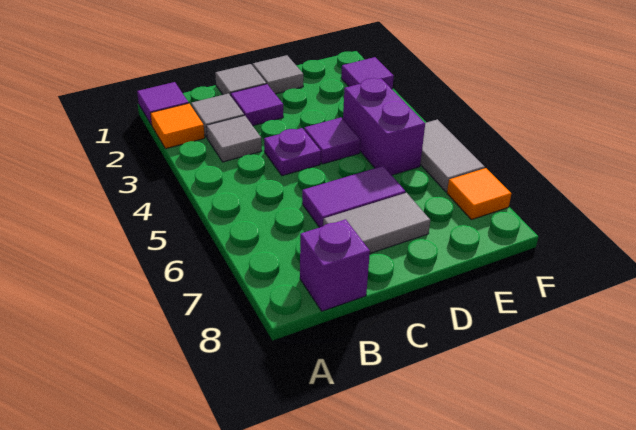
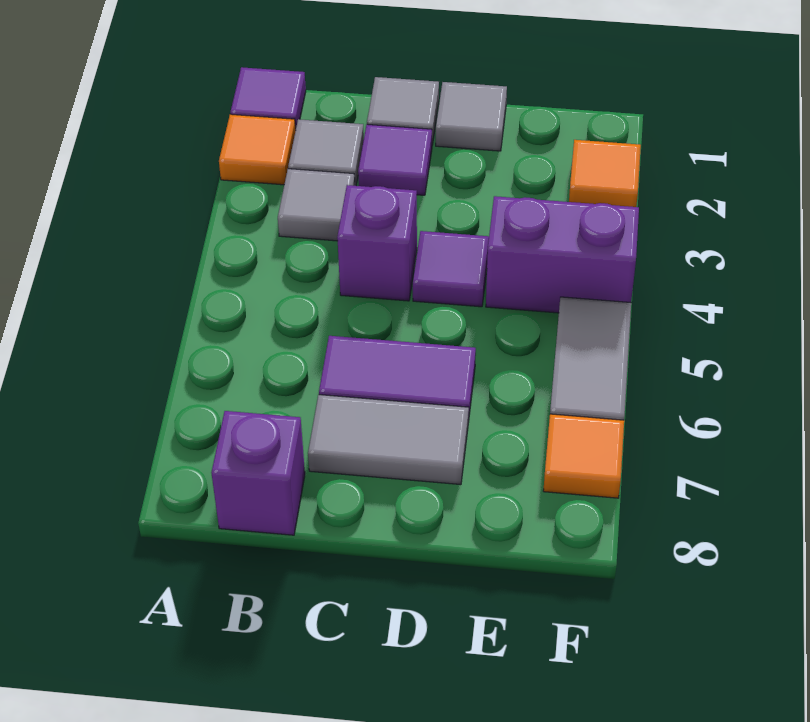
purple 1x1 plate [264,128,321,176] -> purple 1x1 brick [337,185,417,301]
purple 1x2 brick [343,78,425,175] -> purple 1x2 brick turned to [486,196,639,313]
purple 1x1 tile [341,57,394,89] -> orange 1x1 tile [569,140,641,207]

